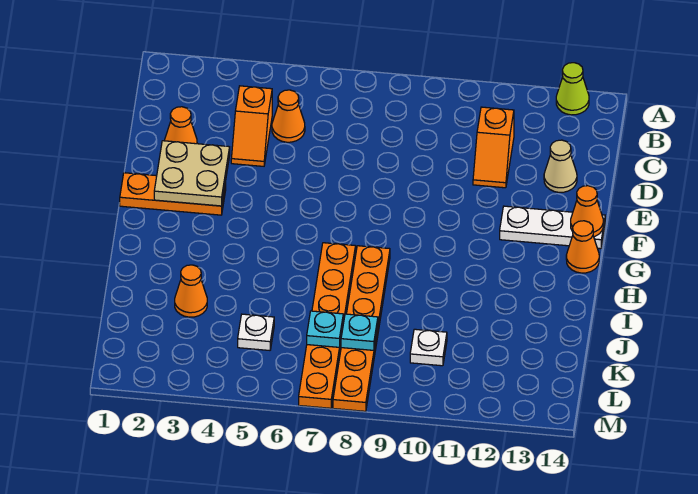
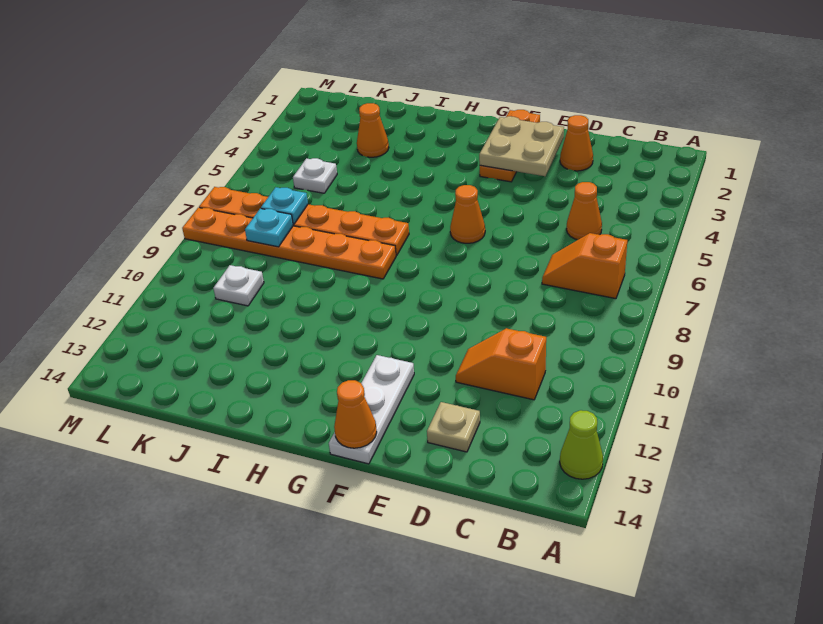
orange 1x2 slope [231,86,272,166] -> orange 1x2 slope moved to [542,233,627,299]
tan 1x1 cone [544,140,577,192] -> tan 1x1 plate [427,402,480,452]
orange 1x1 cone [566,221,599,273] -> orange 1x1 cone moved to [450,185,485,243]

